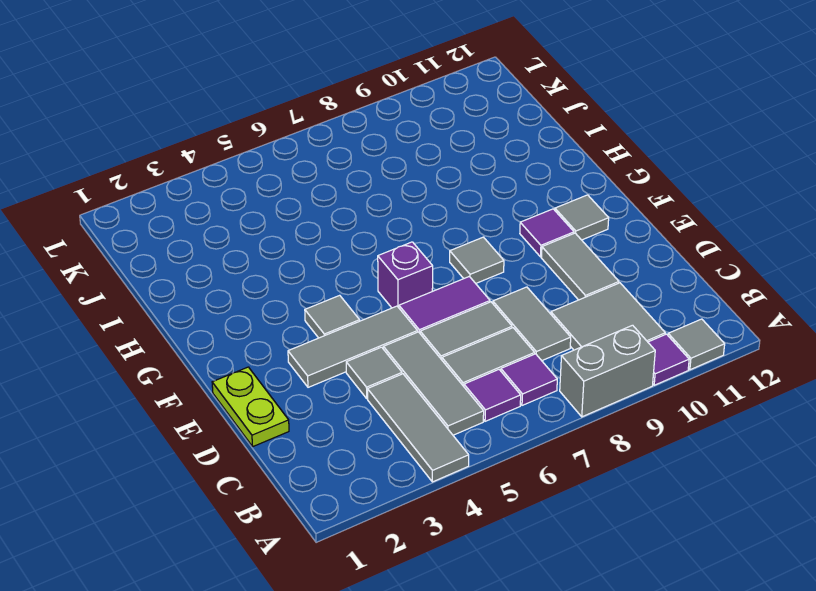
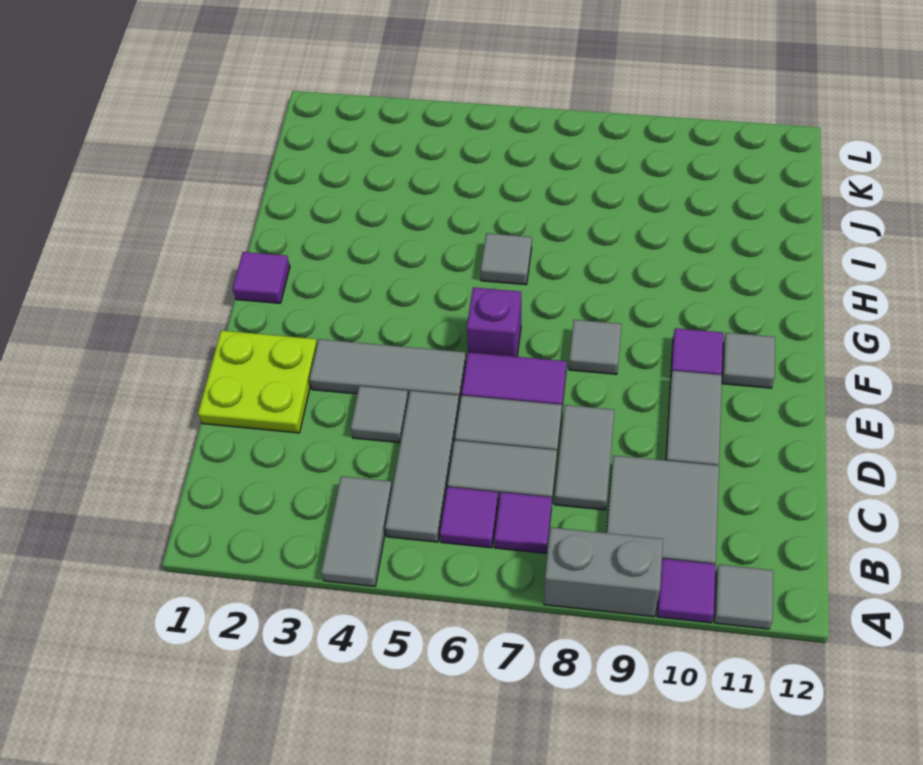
grey 1x3 tile [368,374,469,482] -> grey 1x2 tile [321,476,392,587]
lime 1x2 plate [212,367,289,446] -> lime 2x2 plate [198,331,317,433]
grey 1x1 tile [305,295,360,338] -> grey 1x1 tile moved to [481,233,532,285]
none -> purple 1x1 tile [233,252,290,303]

